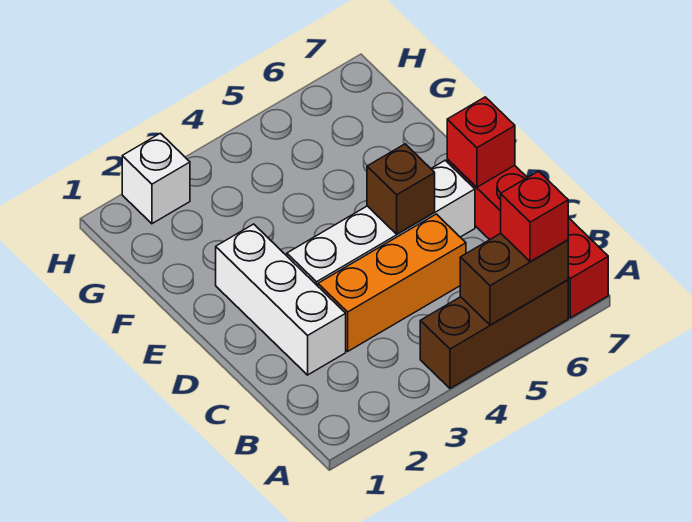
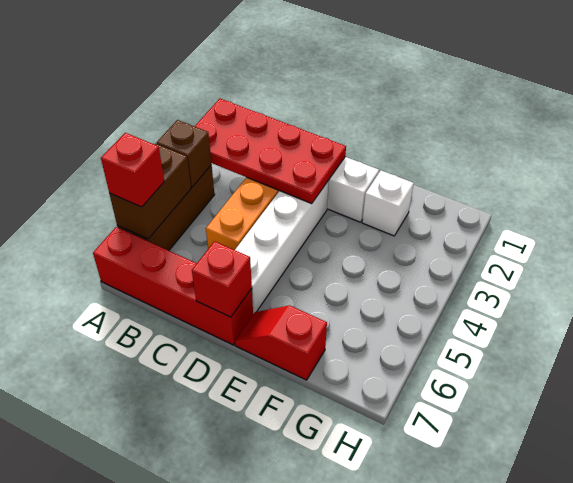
none -> red 2x4 plate [195,99,346,204]
brown 1x1 brick [367,144,435,234] -> brown 1x1 brick moved to [157,120,212,187]
none -> red 1x2 slope [235,306,327,380]
white 1x1 brick [122,133,190,224] -> white 1x1 brick moved to [362,171,414,236]

